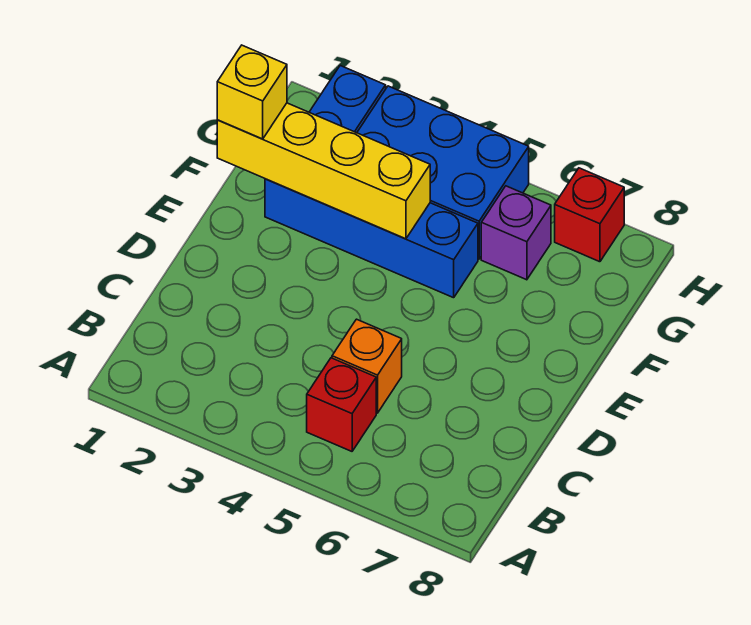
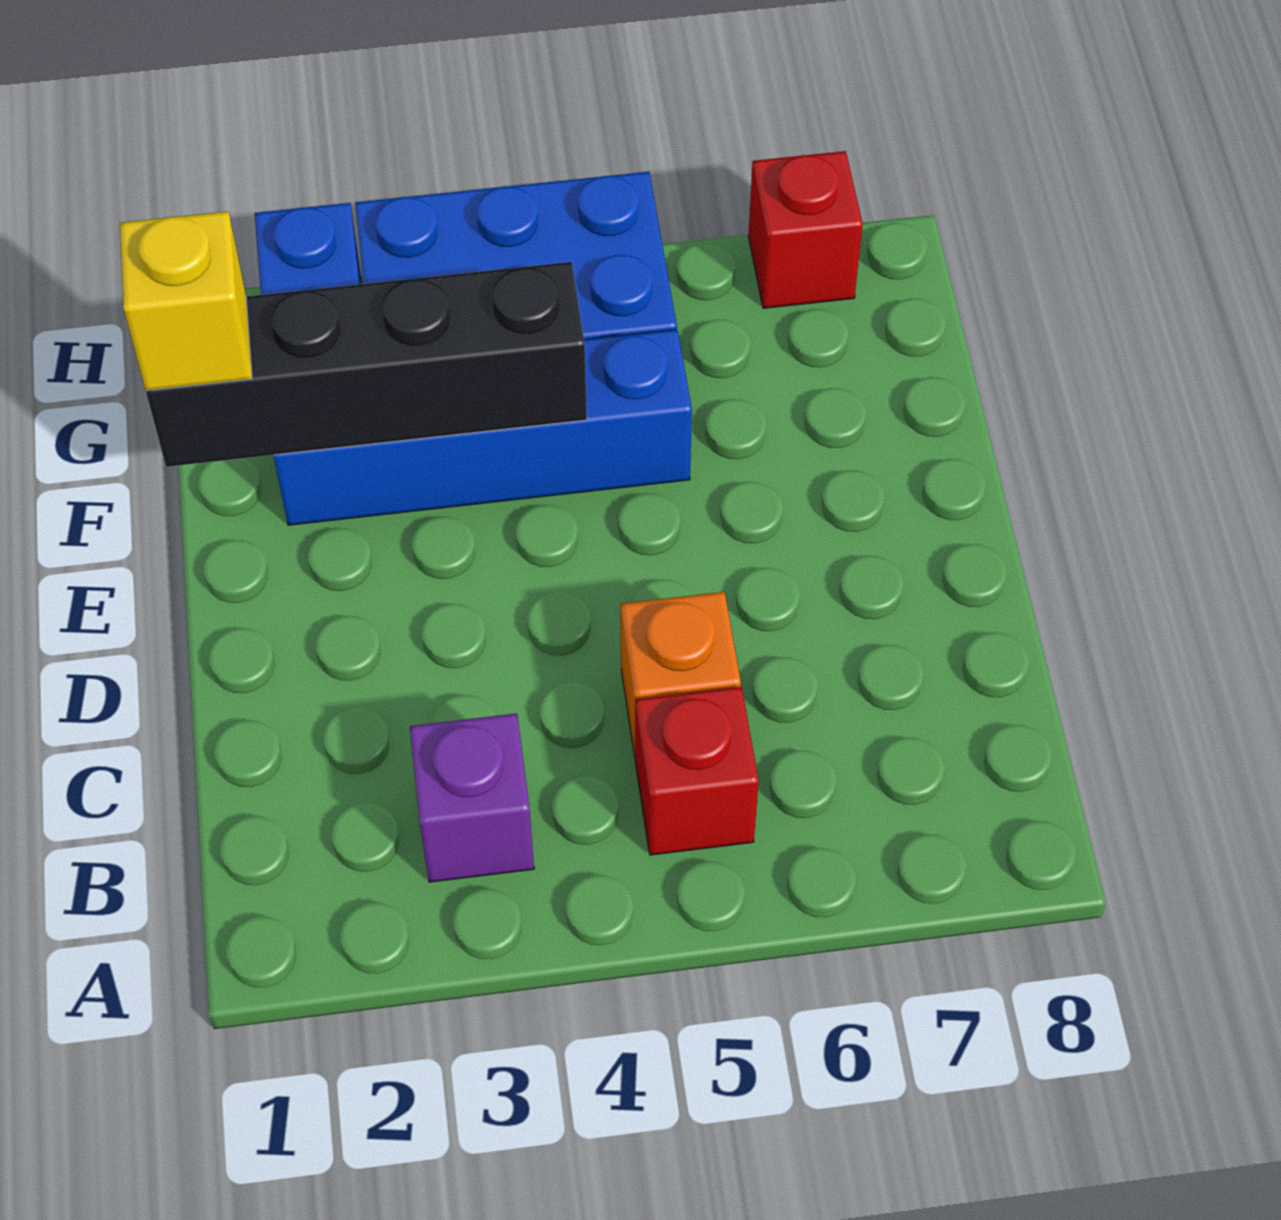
yellow 1x4 brick [217,103,430,239] -> black 1x4 brick [146,262,587,467]
purple 1x1 brick [481,186,551,280] -> purple 1x1 brick moved to [410,713,534,882]

